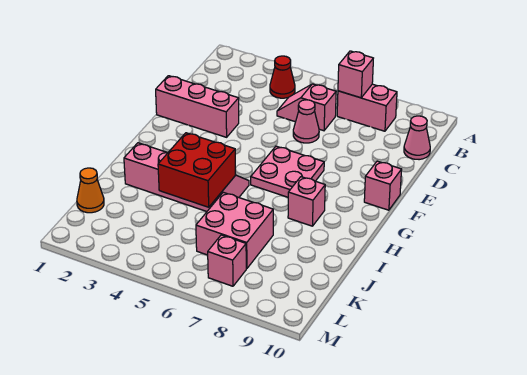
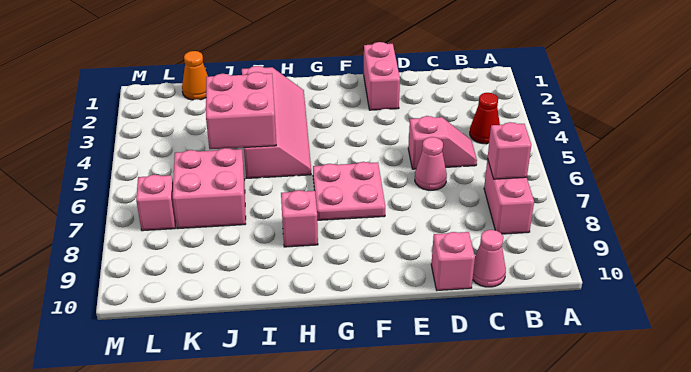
pink 1x2 slope [277,84,336,131] -> pink 1x2 slope turned to [408,116,477,169]
pink 1x3 brick [156,76,239,137] -> pink 1x2 brick [364,42,400,110]
pink 1x1 brick [364,161,402,210] -> pink 1x1 brick moved to [431,232,475,290]
red 2x2 brick [158,133,235,207] -> pink 2x2 brick [206,72,276,149]

